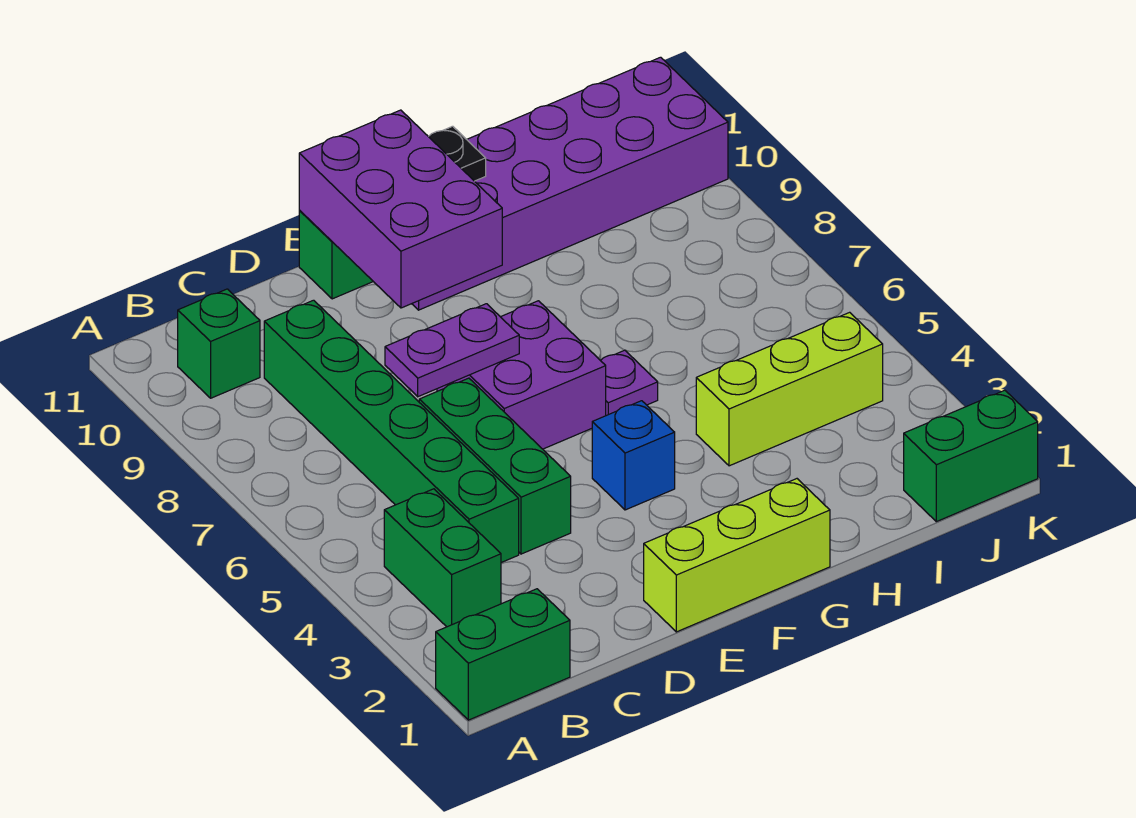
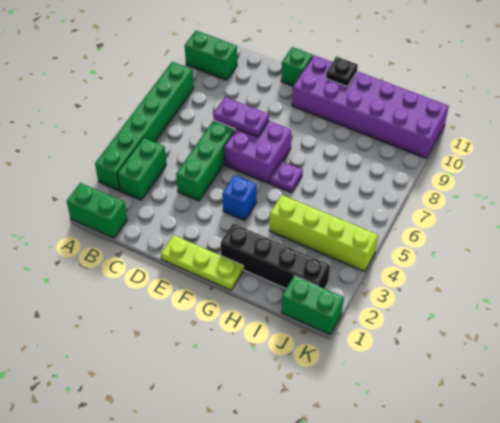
green 1x1 brick [178,289,260,398] -> green 1x2 brick [185,31,237,80]
green 1x6 brick [264,300,519,563] -> green 1x6 brick moved to [95,62,194,191]
lime 1x3 brick [644,479,830,632] -> lime 1x3 plate [161,235,243,290]
purple 2x3 brick [299,110,502,308] -> none
none -> black 1x4 brick [221,224,330,289]
lime 1x3 brick [696,312,883,466] -> lime 1x4 brick [270,195,378,272]

